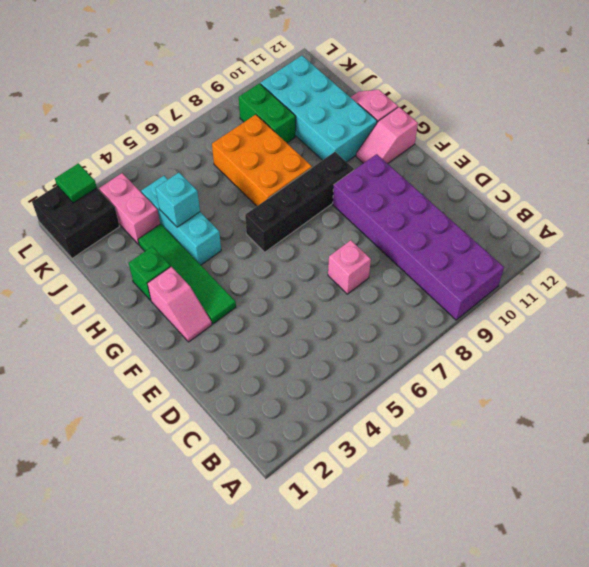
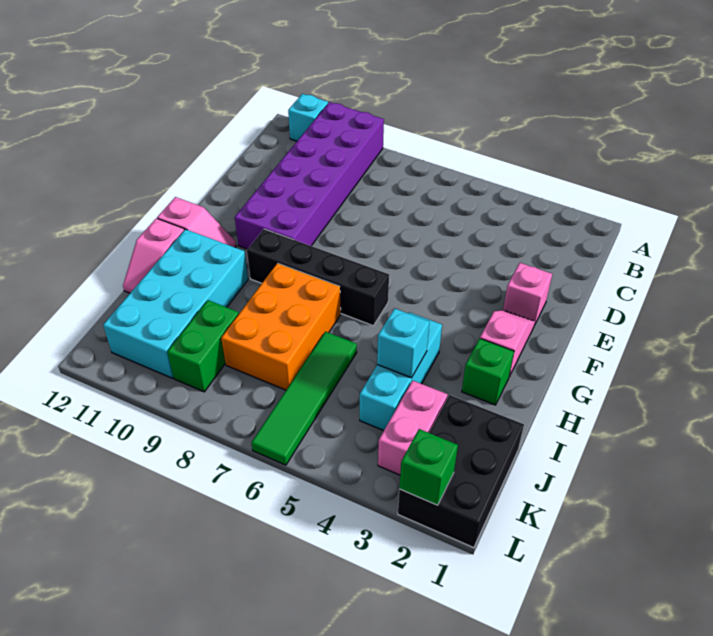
none -> cyan 1x1 brick [288,94,328,141]
pink 1x1 brick [328,240,371,294] -> pink 1x1 brick moved to [503,263,552,324]
green 1x4 tile [138,224,236,324] -> green 1x4 tile moved to [252,332,357,465]
black 2x2 brick [32,186,120,258] -> black 2x3 brick [398,395,524,548]
green 1x1 tile [55,163,97,203] -> green 1x1 brick [399,429,458,505]

